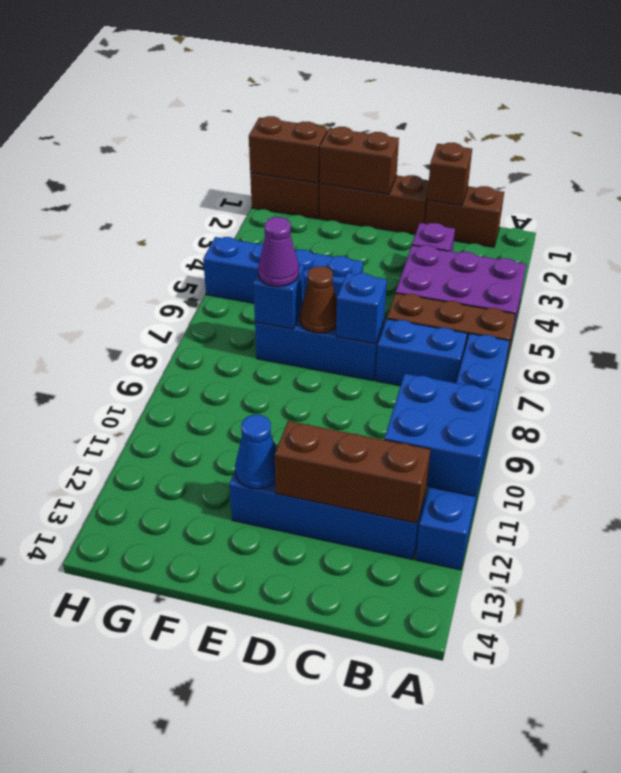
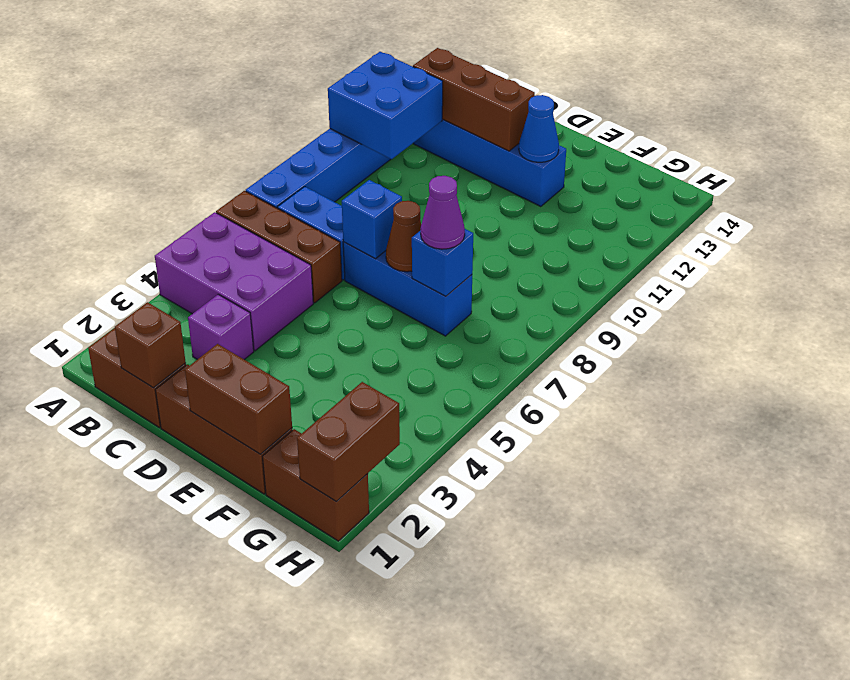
blue 1x4 brick [203,237,363,303] -> none
brown 1x2 brick [249,116,327,183] -> brown 1x2 brick turned to [297,382,400,501]

